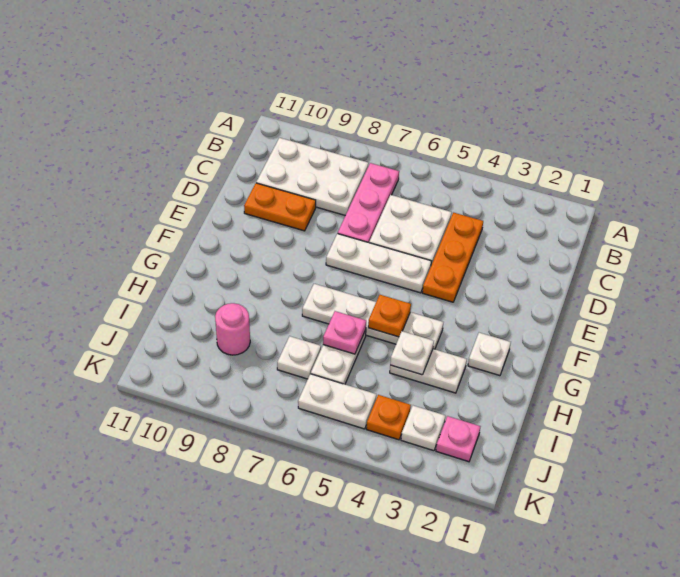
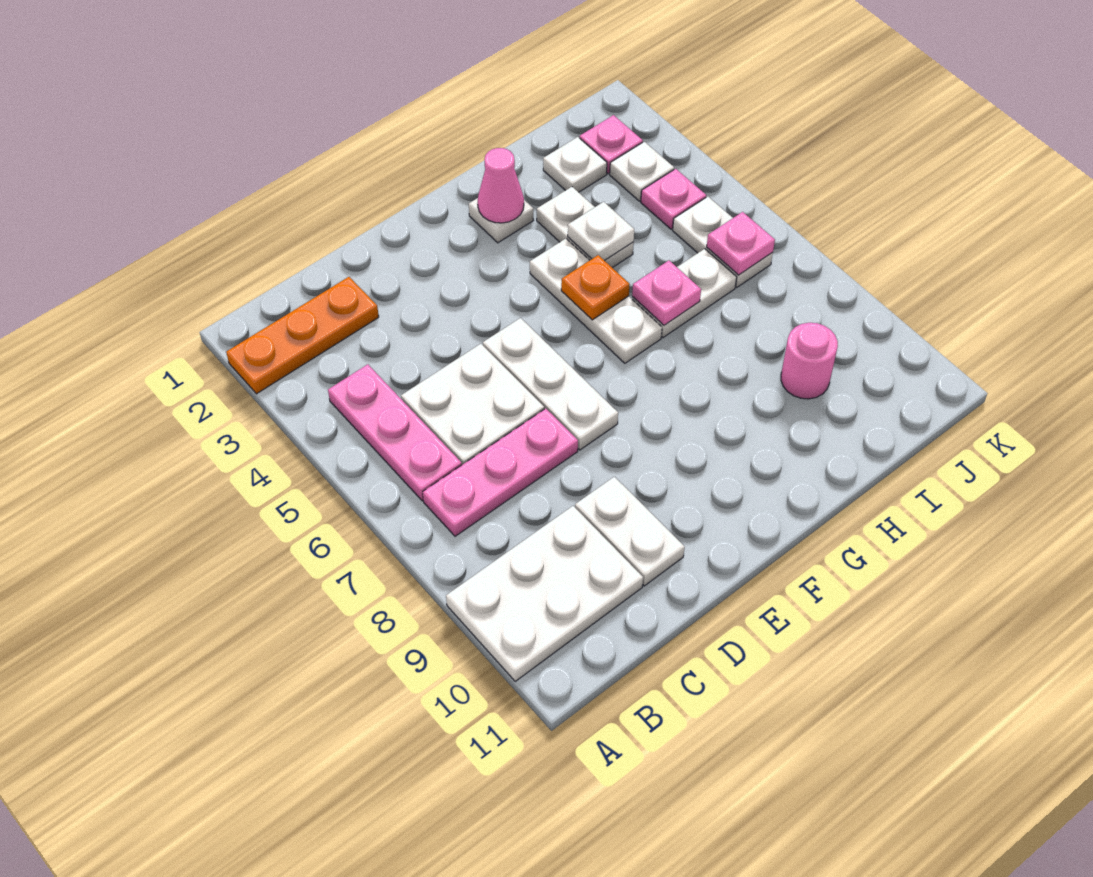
none -> pink 1x3 plate [328,364,462,501]
white 2x3 plate [256,138,369,216] -> white 2x3 plate turned to [446,506,643,681]
orange 1x3 plate [422,213,483,302] -> orange 1x3 plate moved to [226,277,379,394]
orange 1x2 plate [244,183,316,231] -> white 1x2 plate [575,477,685,586]
none -> pink 1x1 cone [478,148,524,223]
white 1x4 plate [302,284,443,349] -> white 1x3 plate [530,239,662,363]
white 1x1 plate [277,336,321,379] -> white 1x1 plate moved to [543,137,607,192]
orange 1x1 plate [366,395,411,440] -> pink 1x1 plate [641,169,706,229]
none -> pink 1x1 plate [707,212,775,275]

